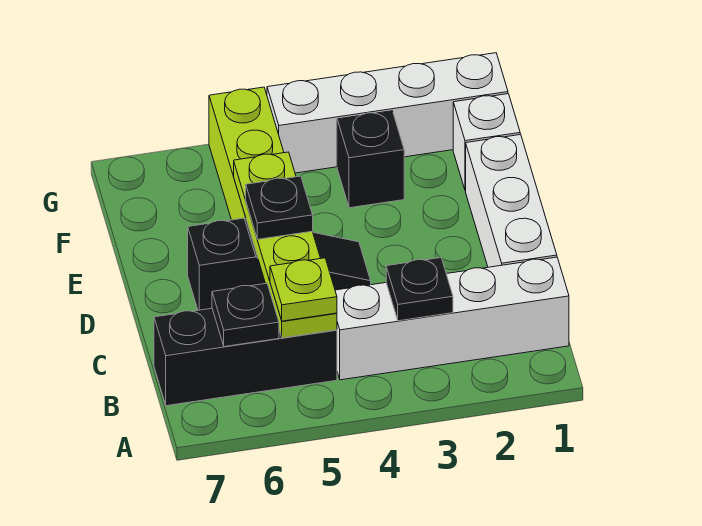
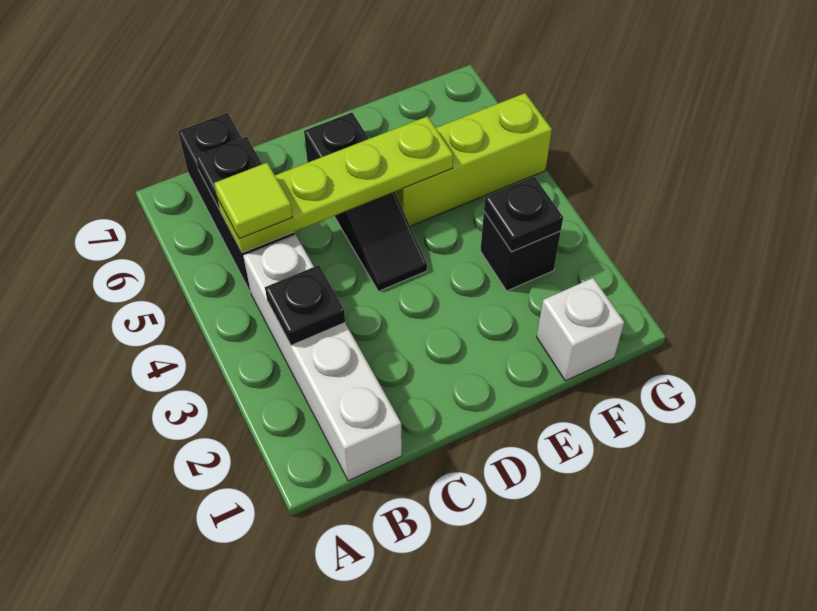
lime 1x1 plate [270,258,337,321] -> lime 1x1 tile [214,163,292,239]
white 1x3 brick [466,134,557,267] -> none
black 1x1 plate [246,176,313,239] -> black 1x1 plate moved to [484,177,563,252]
white 1x4 brick [267,53,508,173] -> none

